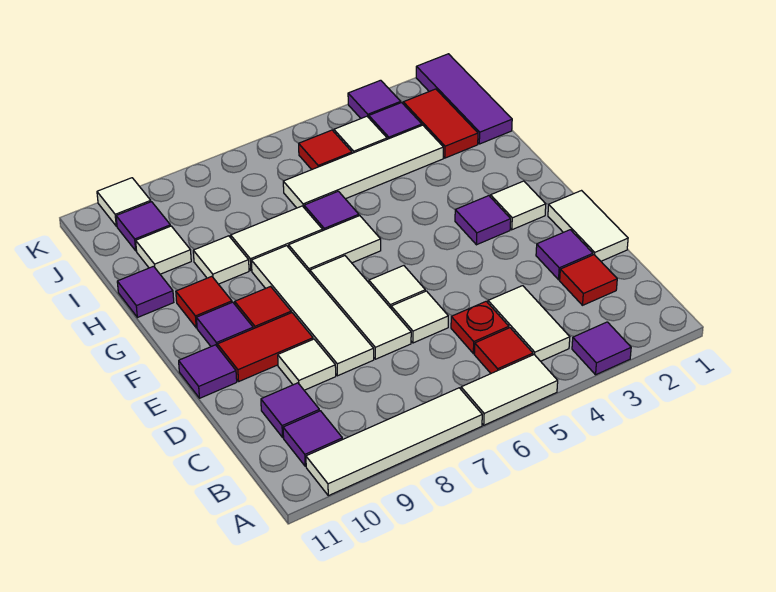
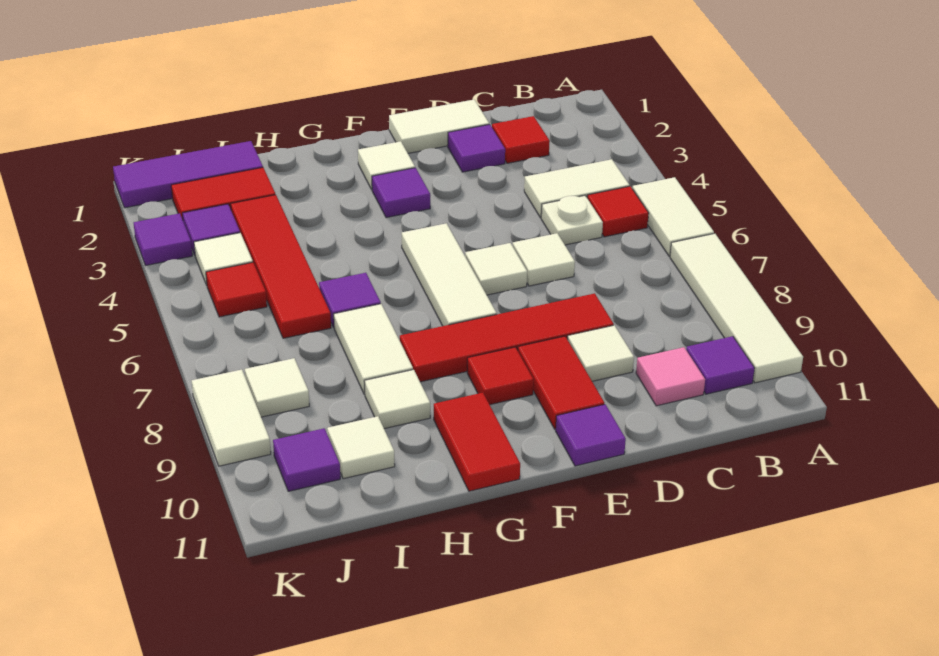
purple 1x1 tile [572,322,631,375] -> none
red 1x1 plate [451,301,509,353] -> white 1x1 plate [541,196,603,245]
purple 1x1 tile [261,383,319,437] -> pink 1x1 tile [636,347,705,406]
white 1x3 tile [310,256,411,359] -> white 1x3 tile turned to [402,223,497,326]
white 1x4 tile [251,246,374,376] -> red 1x4 tile [400,293,614,382]
purple 1x1 tile [197,302,253,347] -> none
white 1x2 tile [289,216,381,272] -> white 1x2 tile moved to [192,370,271,466]
red 1x1 tile [176,276,232,328] -> red 1x2 tile [434,393,520,491]
purple 1x1 tile [117,266,174,318] -> none
white 1x4 tile [283,125,443,208] -> red 1x4 tile [231,195,331,338]
white 1x1 tile [97,178,151,226] -> white 1x1 tile moved to [245,358,309,417]

